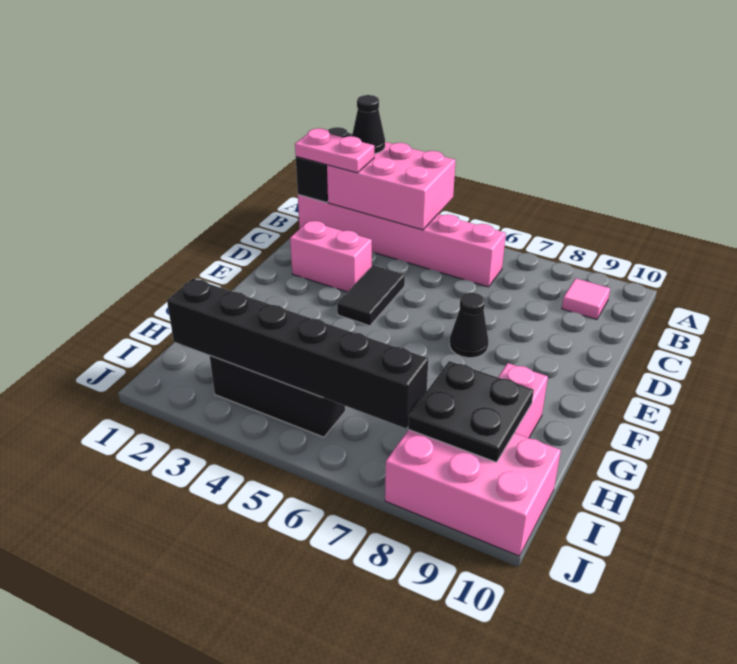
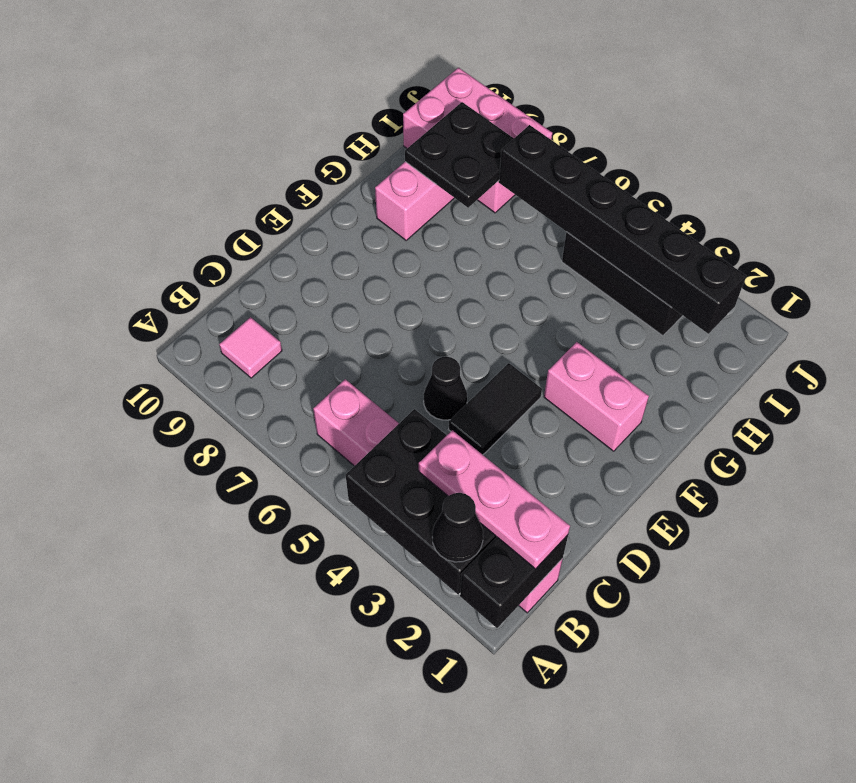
pink 2x3 brick [327,142,456,230] -> black 2x3 brick [346,409,497,594]
pink 1x2 plate [295,128,374,173] -> pink 1x3 plate [419,430,570,569]
pink 1x2 brick [290,221,372,292] -> pink 1x2 brick moved to [544,342,649,451]
black 1x1 cone [450,293,489,358] -> black 1x1 cone moved to [424,357,467,420]

